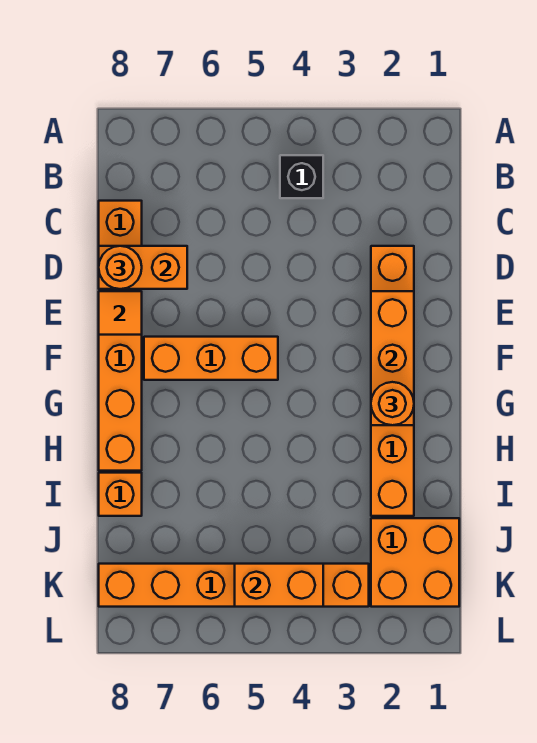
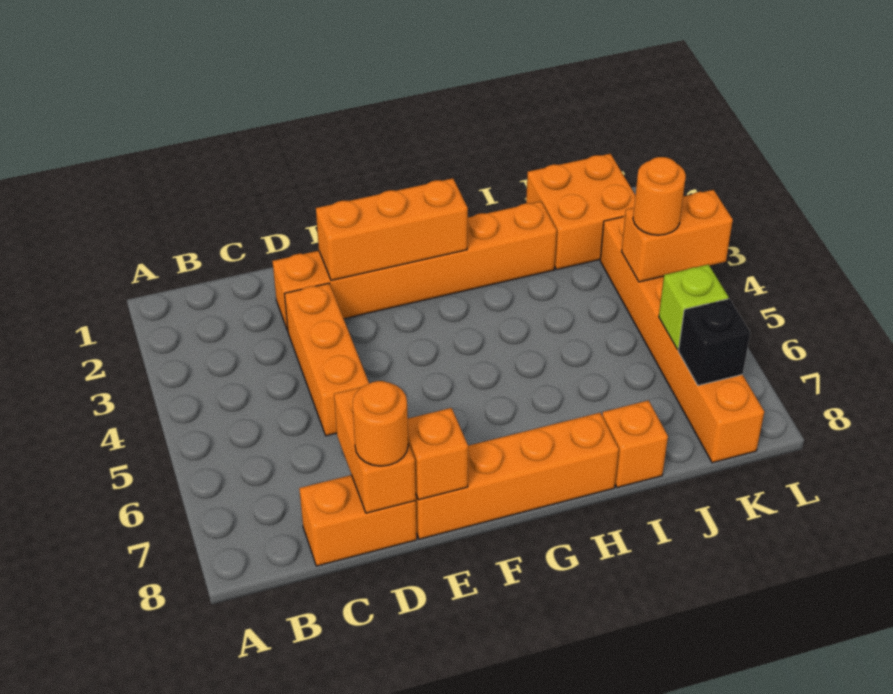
black 1x1 brick [280,155,323,198] -> black 1x1 brick moved to [678,299,750,385]
orange 1x1 tile [99,291,142,335] -> orange 1x1 brick [408,408,468,500]
orange 1x3 brick [144,337,278,380] -> orange 1x3 brick moved to [284,283,369,436]
orange 1x1 round brick [371,382,414,425] -> orange 1x1 round brick moved to [633,157,686,235]
orange 1x2 brick [235,564,323,607] -> orange 1x2 brick turned to [621,190,733,282]
none -> lime 1x1 brick [659,265,729,350]

